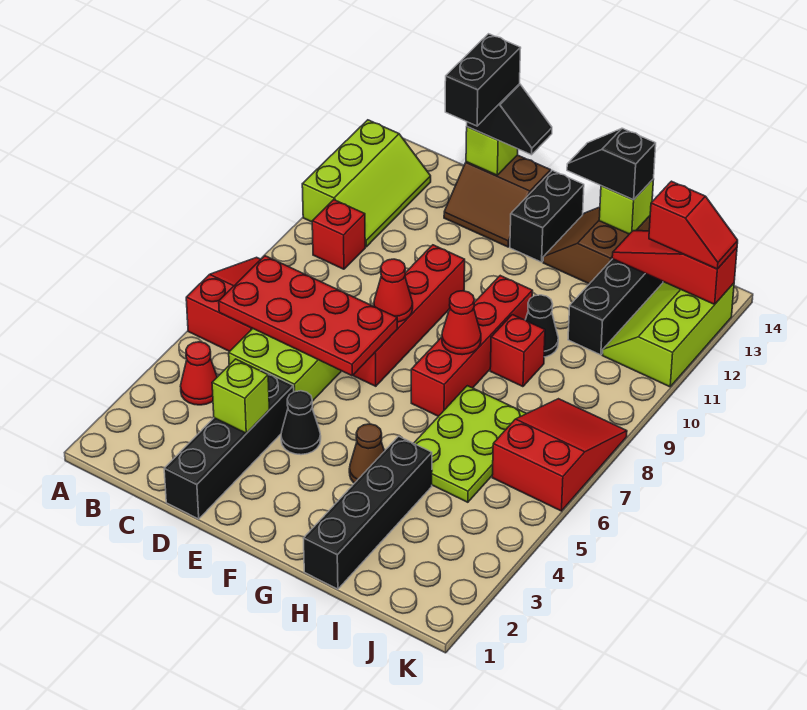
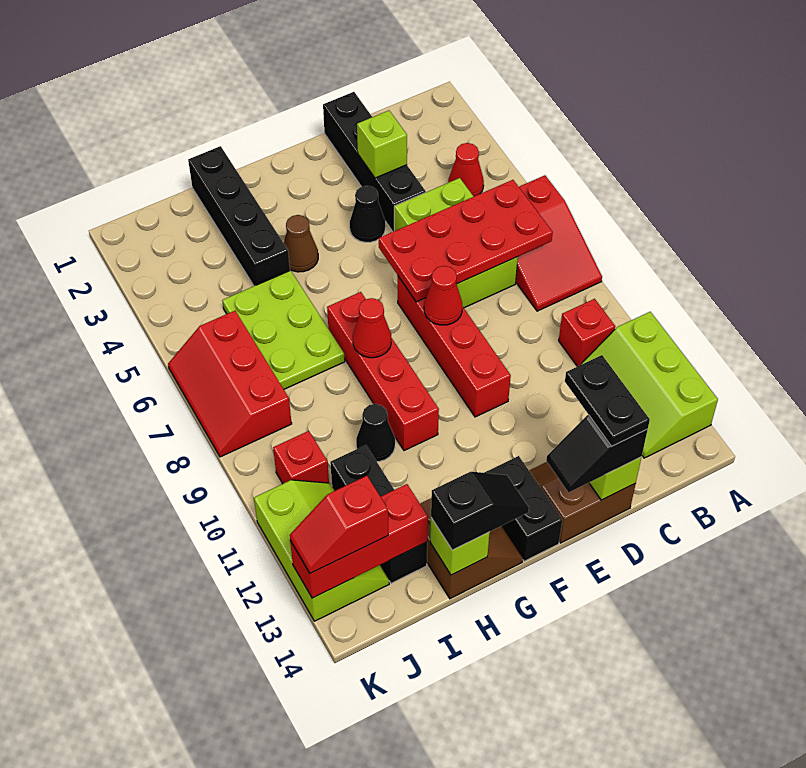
black 1x2 brick [445,34,521,126] -> black 1x2 plate [565,355,650,446]
red 1x1 brick [490,315,545,387] -> red 1x1 brick moved to [273,431,329,484]
red 1x3 slope [612,231,737,304] -> red 1x3 brick [290,484,428,598]
red 2x3 slope [492,399,627,511] -> red 2x3 slope turned to [168,311,292,457]

